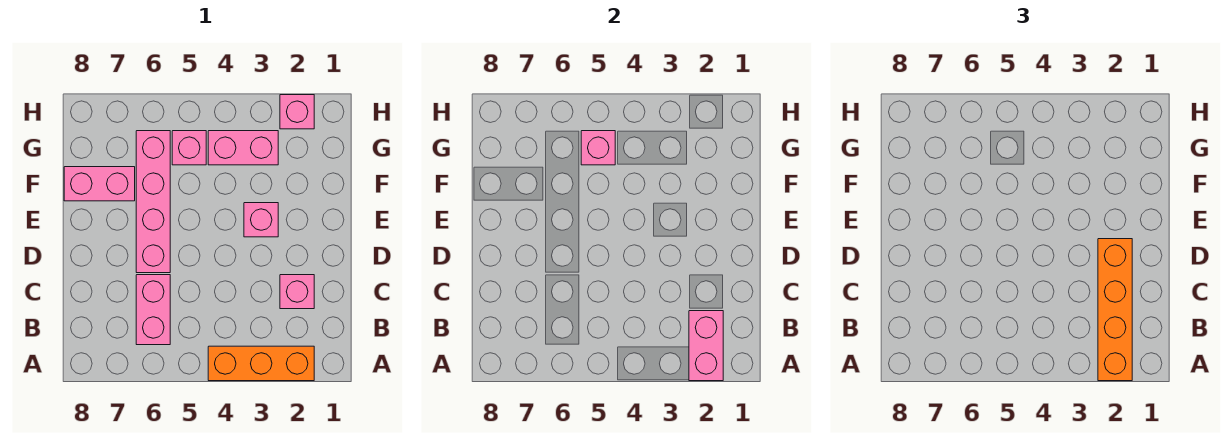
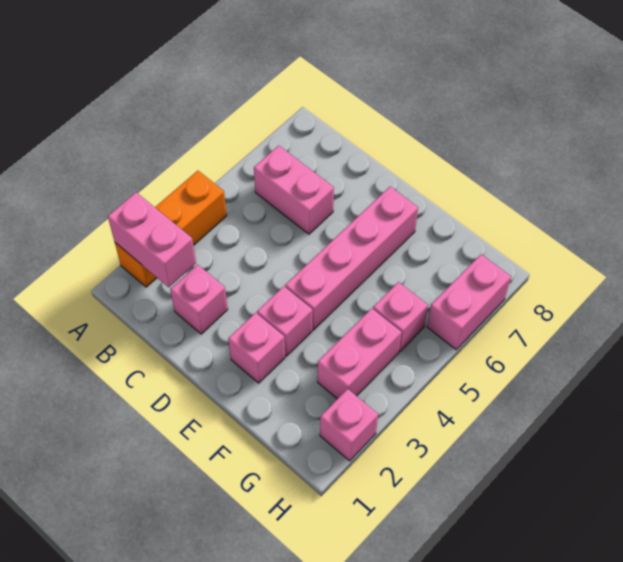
orange 1x4 brick [1098,239,1132,381] -> none
pink 1x4 brick [136,131,170,273] -> pink 1x4 brick turned to [285,187,418,330]
pink 1x2 brick [64,167,135,201] -> pink 1x2 brick moved to [427,254,511,350]
pink 1x1 brick [581,131,615,165] -> pink 1x1 brick moved to [228,313,285,383]

